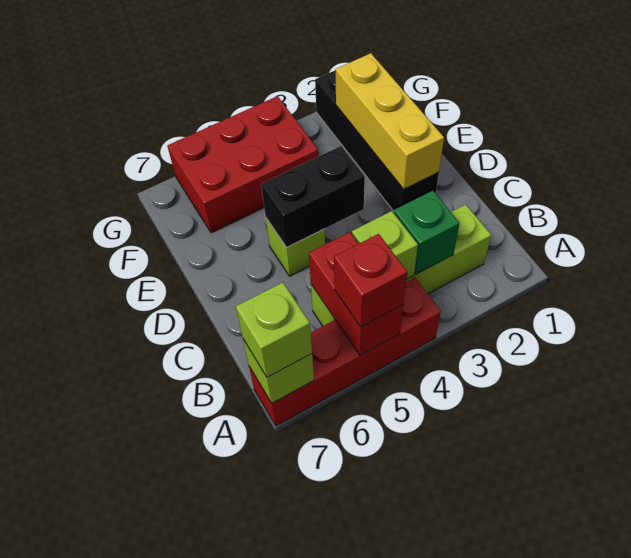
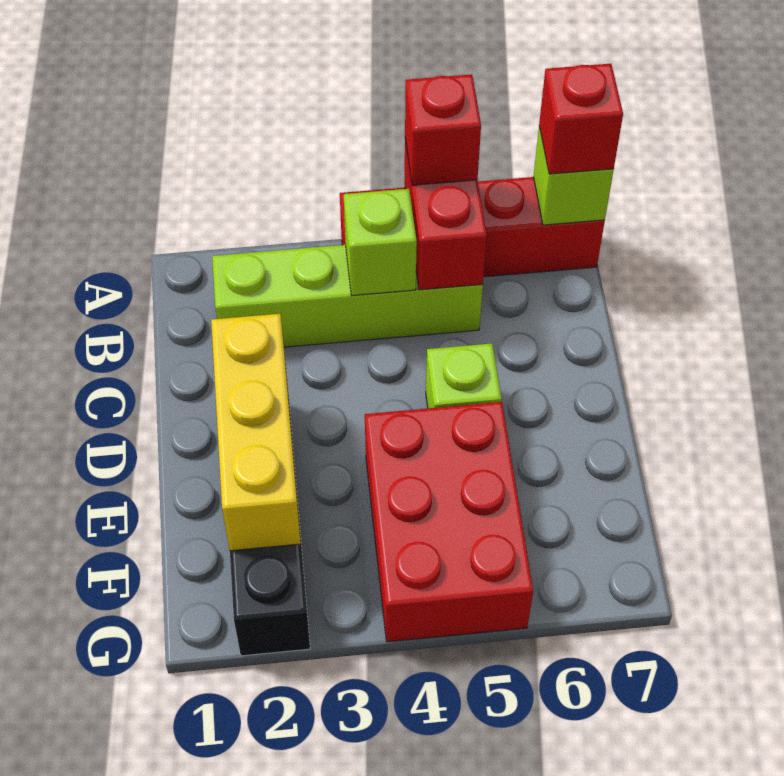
lime 1x1 brick [236,282,312,377] -> red 1x1 brick [539,64,623,174]
green 1x1 brick [394,191,460,274] -> none
black 1x2 brick [261,146,365,248] -> none
red 2x3 brick [167,96,318,233] -> red 2x3 brick turned to [365,402,533,642]

